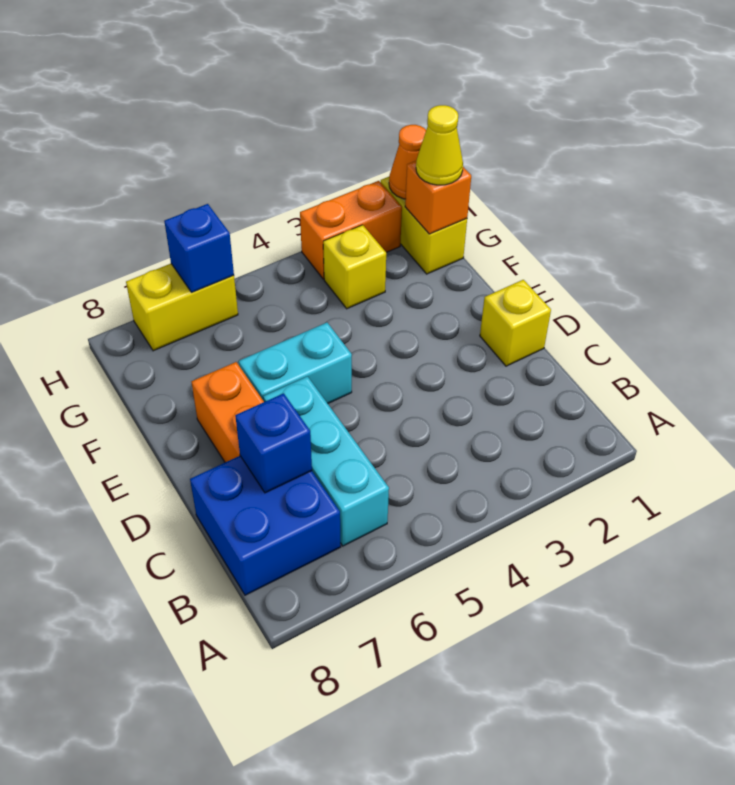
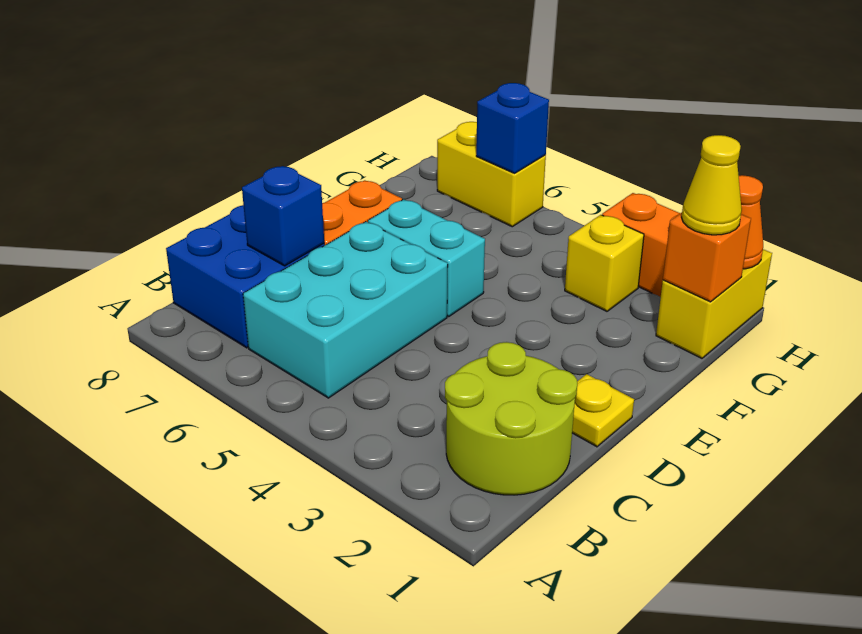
none -> lime 2x2 round brick [445,342,577,495]
cyan 1x3 brick [263,376,389,546] -> cyan 2x3 brick [243,222,448,398]
yellow 1x1 brick [480,280,551,366] -> yellow 1x1 plate [572,374,634,447]

